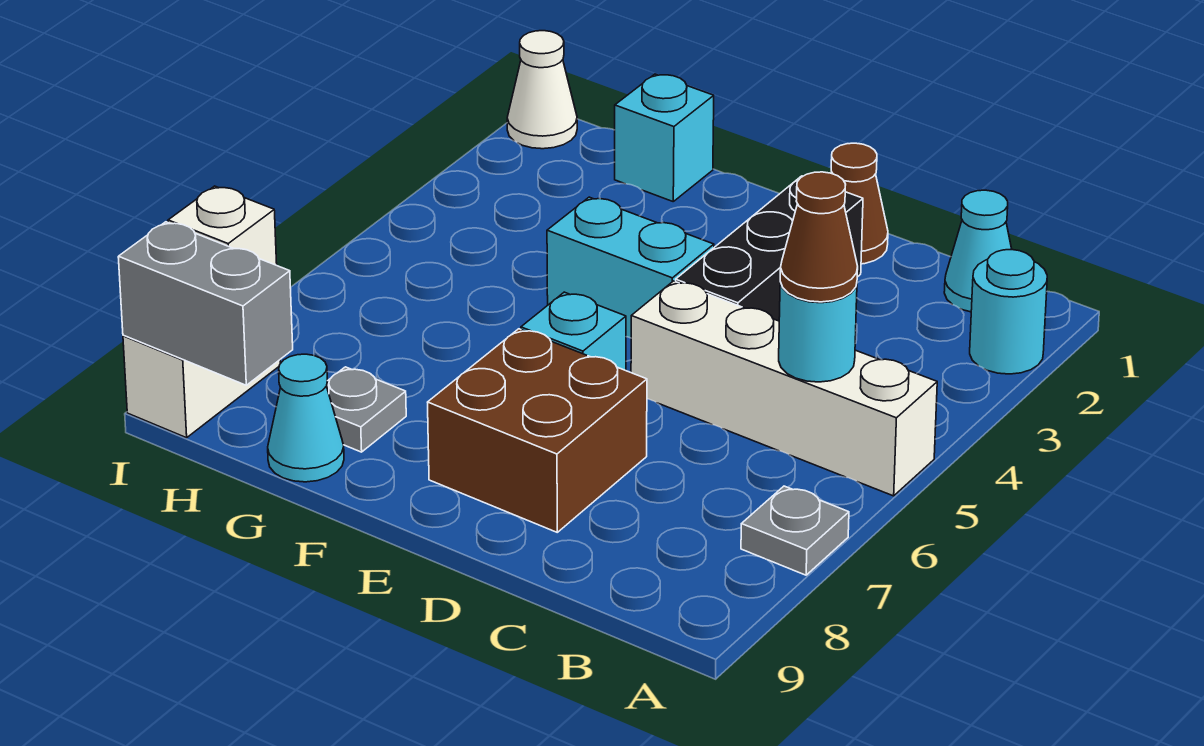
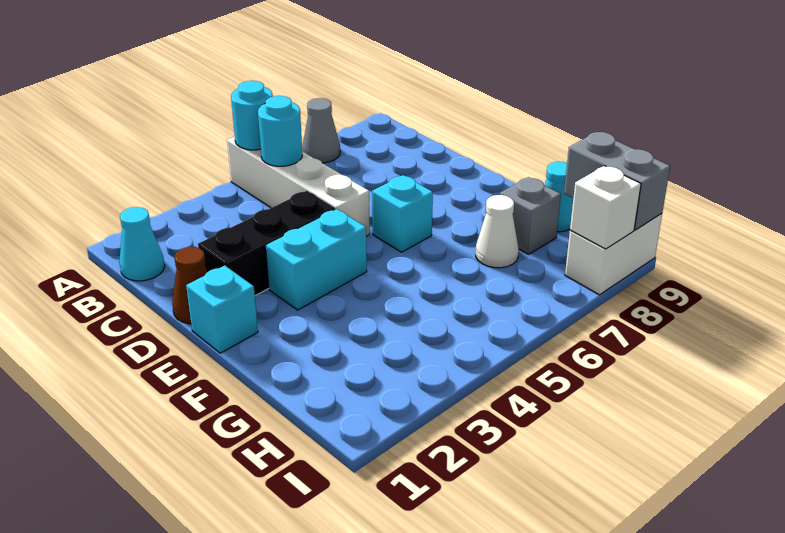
cyan 1x1 round brick [970,250,1047,374] -> cyan 1x1 round brick moved to [231,81,273,150]
grey 1x1 plate [741,486,849,575] -> grey 1x1 cone [302,98,340,163]
brown 1x1 cone [780,172,858,302] -> none
brown 2x2 brick [428,329,647,532] -> none
cyan 1x2 brick [547,197,714,338] -> cyan 1x2 brick turned to [266,209,367,310]
cyan 1x1 brick [615,74,714,201] -> cyan 1x1 brick moved to [186,266,258,353]
grey 1x1 plate [327,367,406,452] -> grey 1x1 brick [500,177,561,254]
white 1x1 cone [507,31,577,149] -> white 1x1 cone moved to [476,195,519,268]

